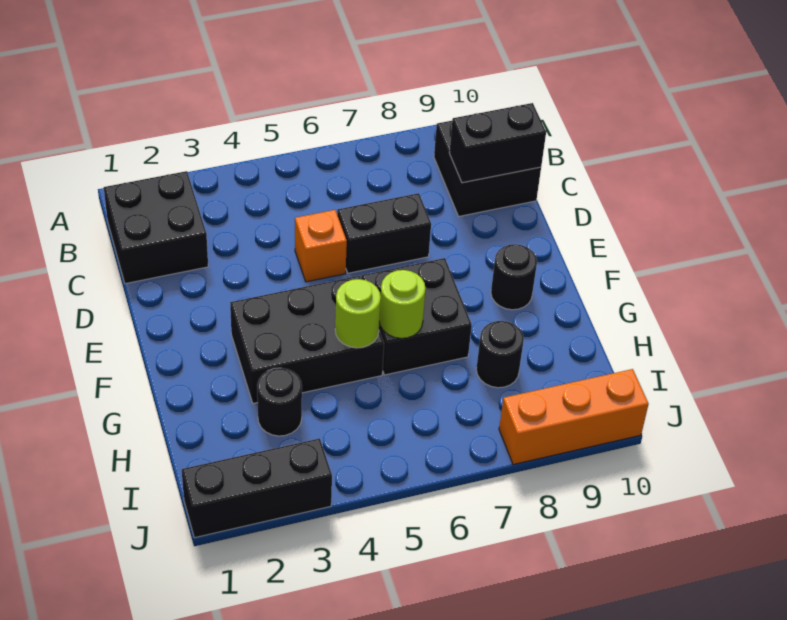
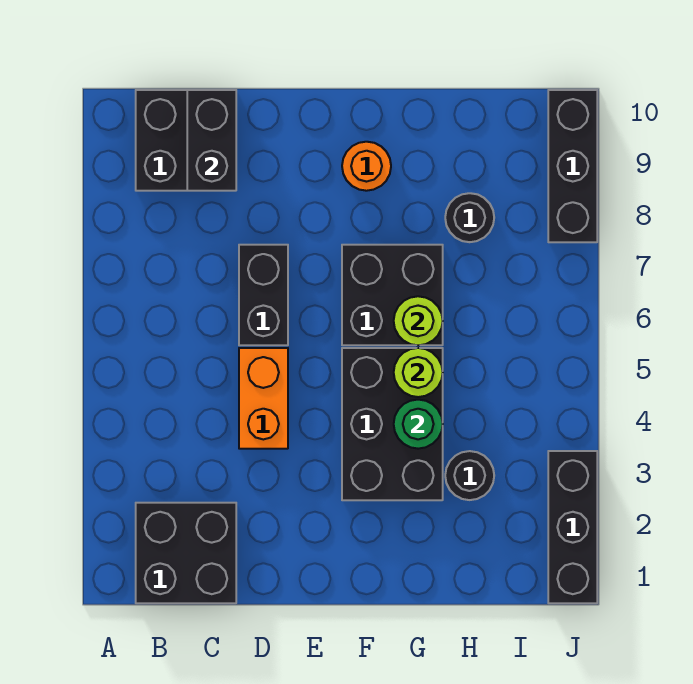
orange 1x1 brick [295,210,347,282] -> orange 1x2 brick [239,348,288,449]
black 1x1 round brick [491,244,537,310] -> orange 1x1 round brick [342,142,391,191]
none -> green 1x1 round brick [394,400,443,449]
orange 1x3 brick [499,369,649,465] -> black 1x3 brick [548,90,597,242]

